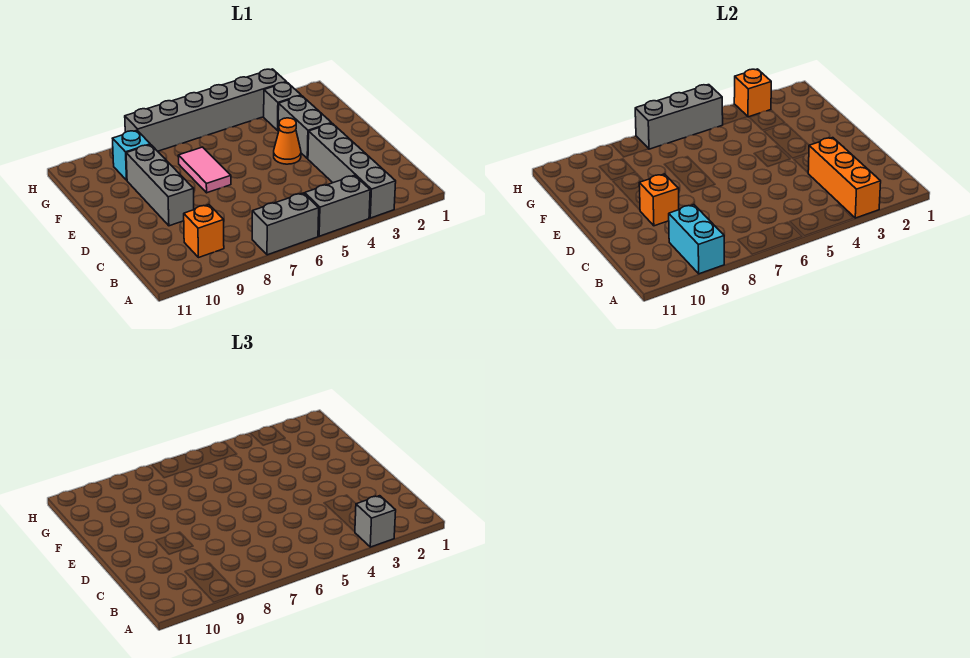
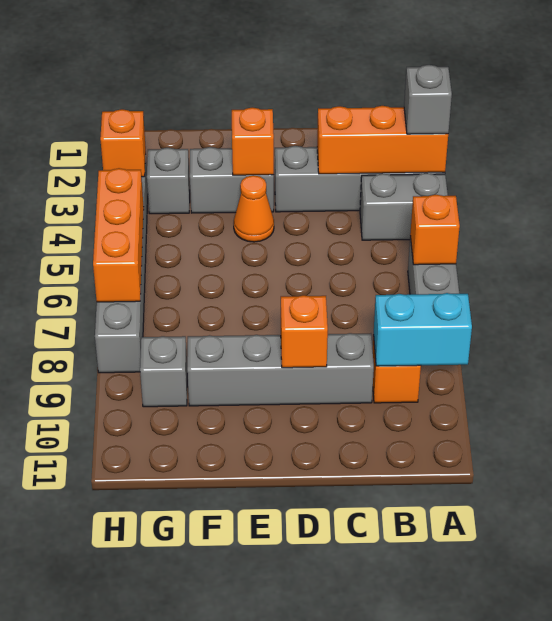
grey 1x2 brick [305,175,370,236] -> grey 1x2 brick turned to [360,173,448,240]
none -> orange 1x1 brick [410,195,460,265]
grey 1x3 brick [126,145,194,226] -> grey 1x4 brick [187,333,374,406]
none -> orange 1x1 brick [232,107,274,175]
pink 1x2 tile [178,147,231,193] -> none
cyan 1x1 brick [113,130,150,180] -> grey 1x1 brick [140,336,187,407]
grey 1x3 brick [635,85,723,149] -> orange 1x3 brick [93,168,144,302]

